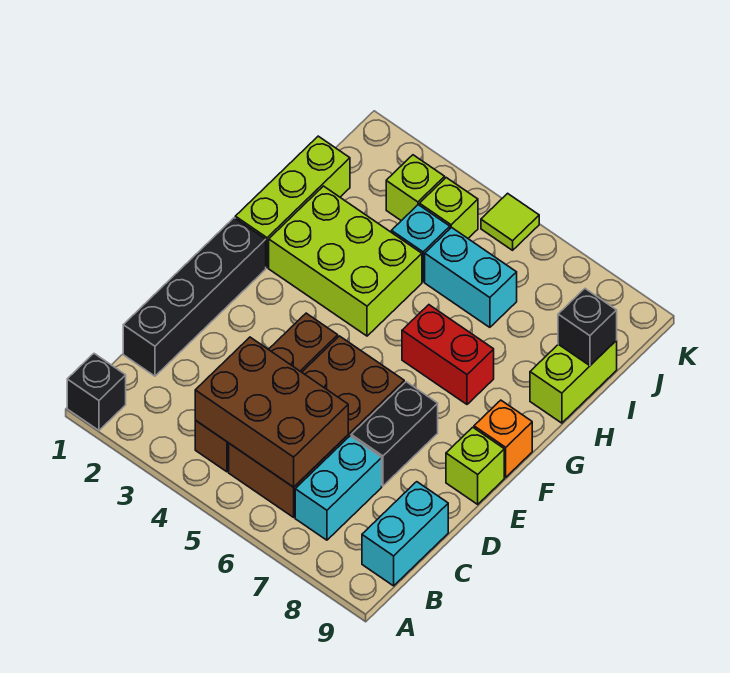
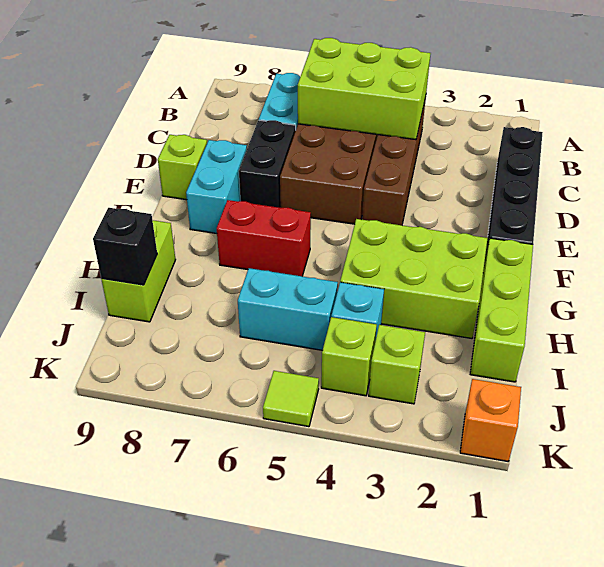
black 1x1 brick [67,354,126,430] -> none
brown 2x3 brick [195,337,348,487] -> lime 2x3 brick [298,38,431,140]
cyan 1x2 brick [362,482,448,586] -> cyan 1x2 brick moved to [186,140,247,233]
orange 1x1 brick [474,400,532,477] -> orange 1x1 brick moved to [460,379,521,461]

